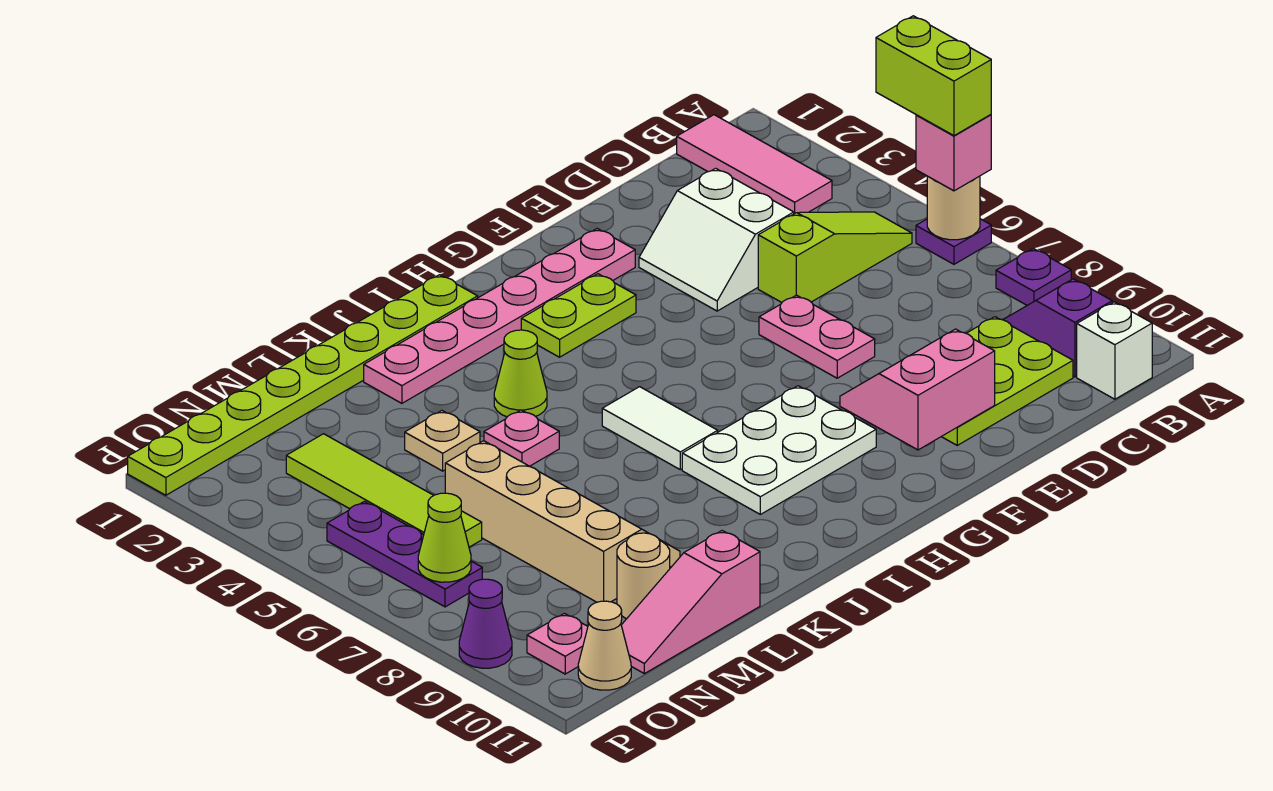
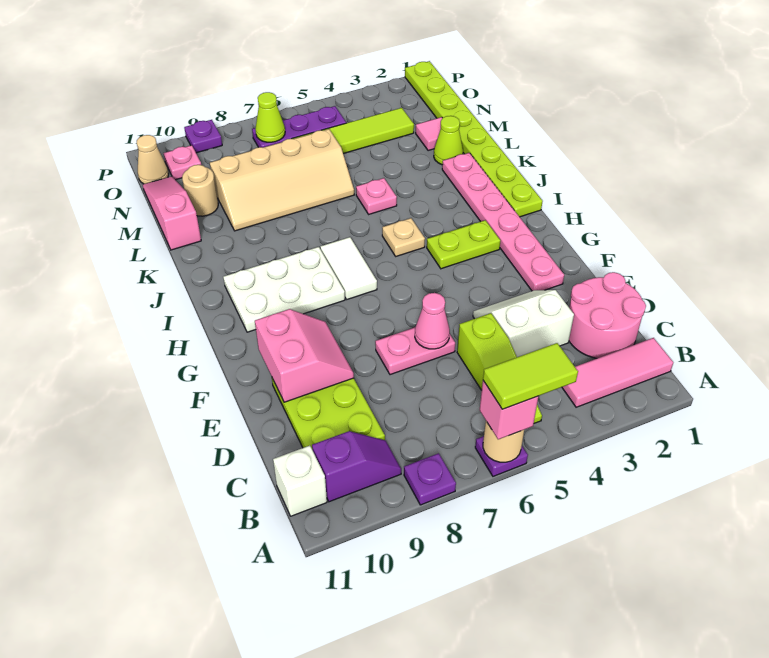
lime 1x2 brick [876,16,991,136] -> lime 1x2 tile [483,343,578,409]
none -> pink 2x2 round brick [569,272,646,358]
none -> pink 1x1 cone [415,293,450,349]
lime 1x2 plate [521,274,636,357] -> lime 1x2 plate turned to [427,220,500,269]
white 2x3 plate [682,386,876,514] -> white 2x3 plate turned to [223,247,345,332]
white 1x2 tile [602,387,718,470] -> white 1x2 tile turned to [320,237,377,299]
lime 1x1 cone [494,330,547,417] -> lime 1x1 cone moved to [434,116,463,165]
tan 1x1 plate [405,411,480,471] -> tan 1x1 plate moved to [382,218,425,256]
none -> pink 1x1 tile [416,117,442,151]
purple 1x1 cone [459,579,512,668] -> purple 1x1 plate [184,120,222,153]

